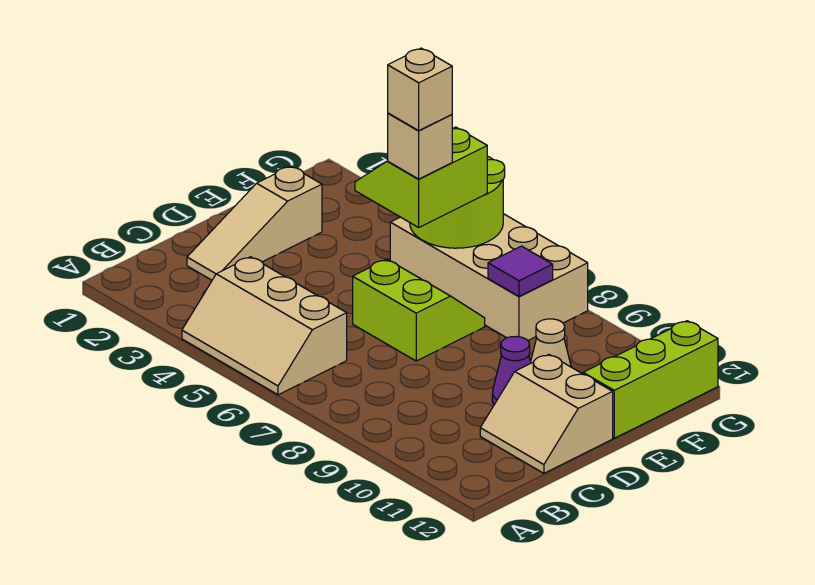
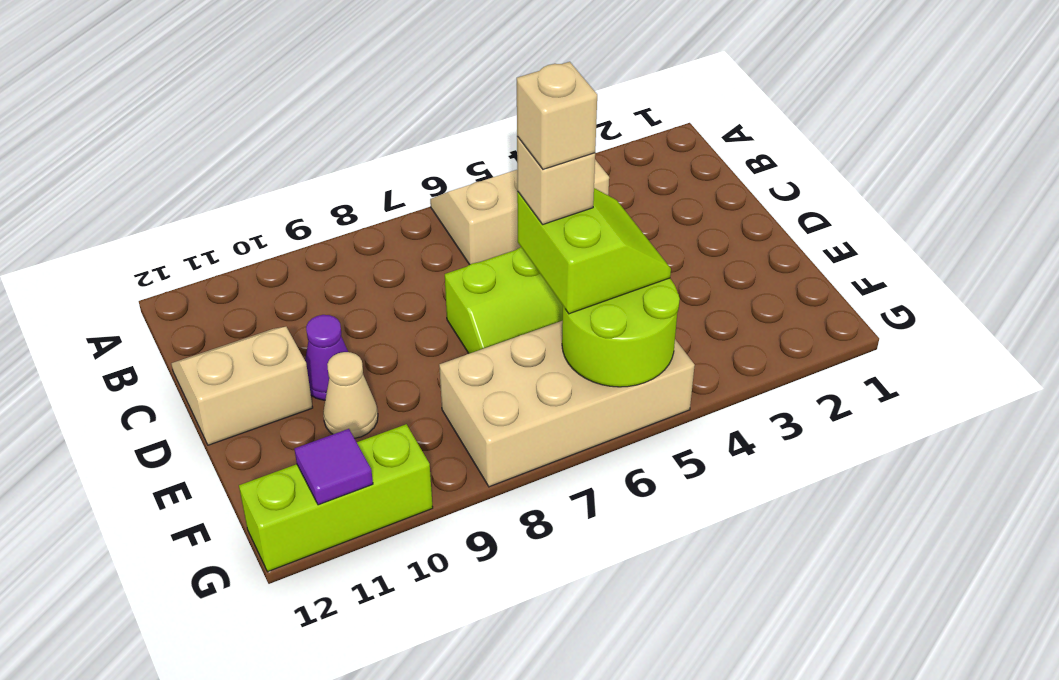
tan 1x3 slope [187,166,322,280] -> none
lime 1x3 brick [583,321,718,438] -> lime 1x3 brick turned to [239,424,433,572]
purple 1x1 tile [488,246,553,296] -> purple 1x1 tile moved to [295,429,373,505]

